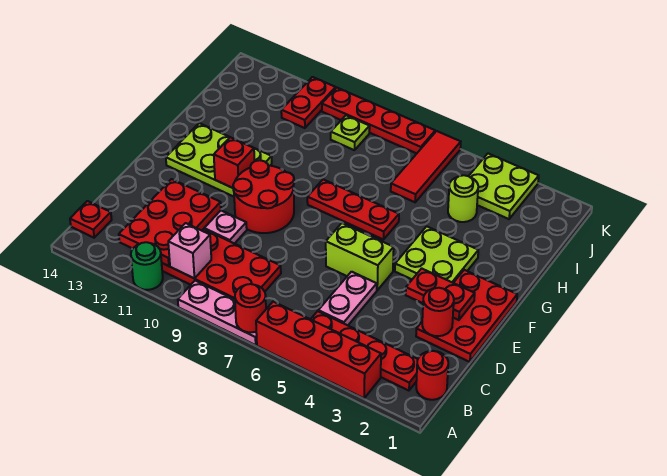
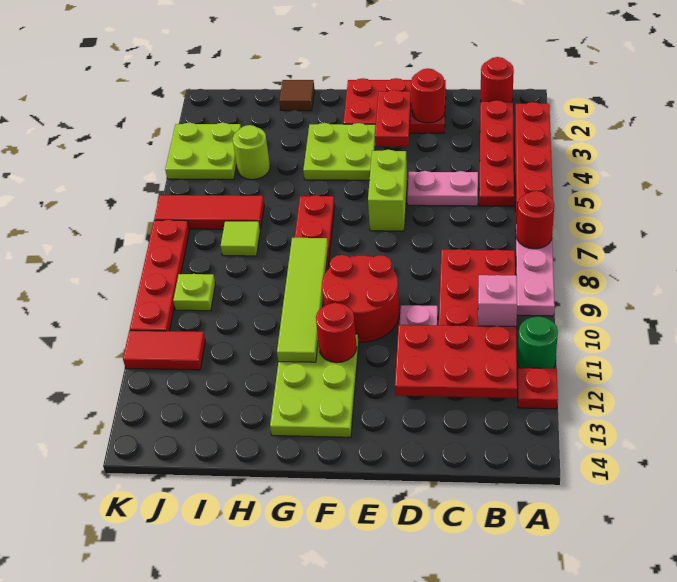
red 1x1 plate [70,201,112,238] -> red 1x1 plate moved to [518,368,558,409]
red 1x1 brick [214,137,254,188] -> red 1x1 round brick [316,303,357,363]
none -> lime 1x4 tile [277,238,328,362]
none -> brown 1x1 tile [279,80,314,111]
none -> lime 1x1 tile [221,221,260,256]
red 1x2 plate [281,77,336,128] -> red 1x2 tile [123,330,205,370]

